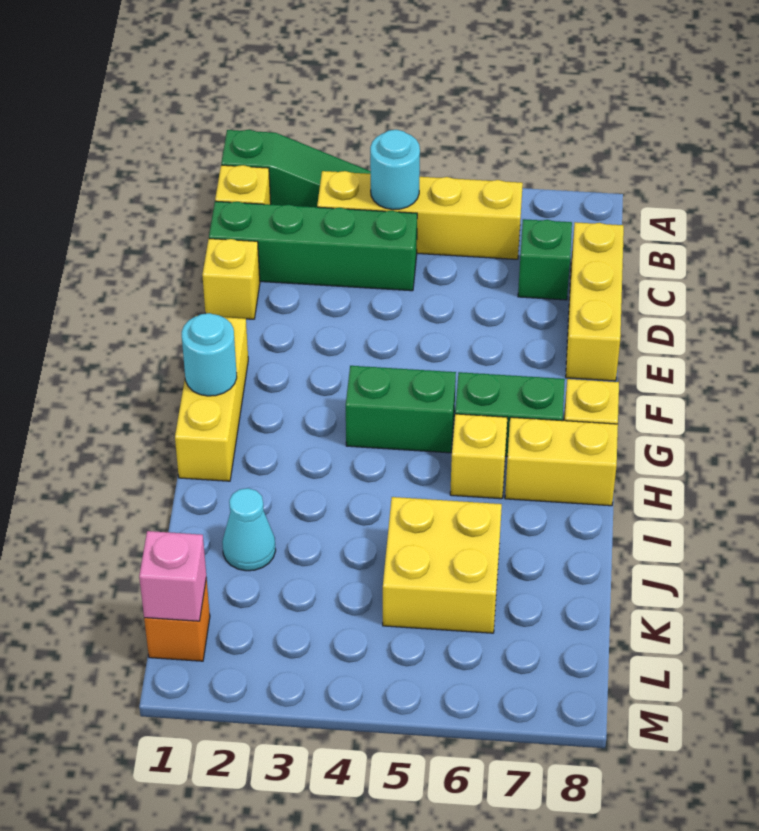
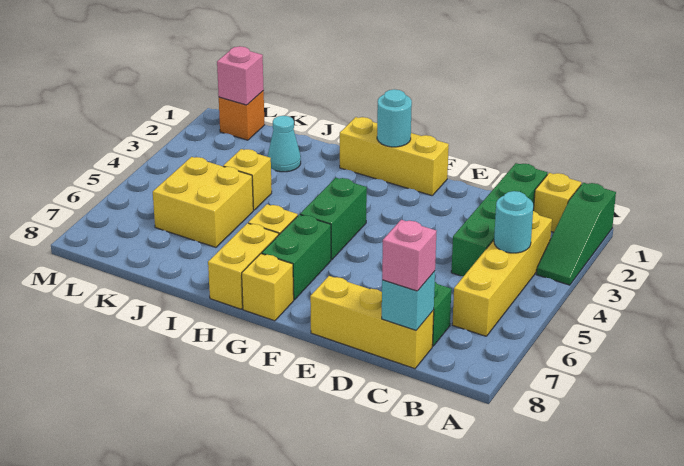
none -> cyan 1x1 brick [382,271,435,330]
none -> pink 1x1 brick [382,220,436,291]
yellow 1x1 brick [202,239,260,319] -> yellow 1x1 brick moved to [223,149,272,210]

